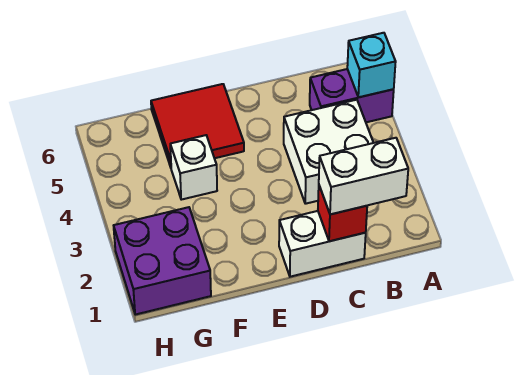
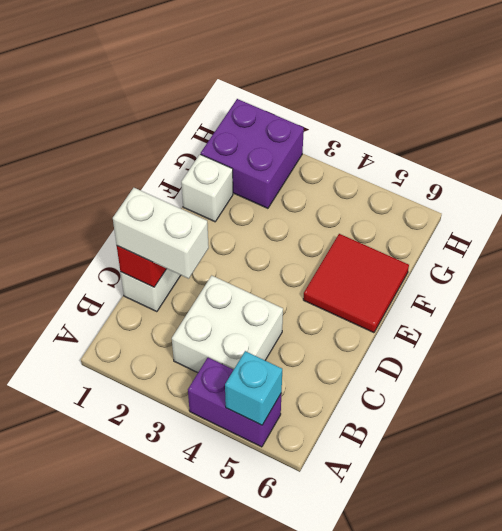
purple 1x2 brick [310,69,394,122] -> purple 1x2 brick turned to [188,358,281,447]
white 1x2 brick [319,138,408,214] -> white 1x2 brick turned to [113,188,209,279]
white 1x1 brick [170,135,217,200] -> white 1x1 brick moved to [181,154,233,222]

